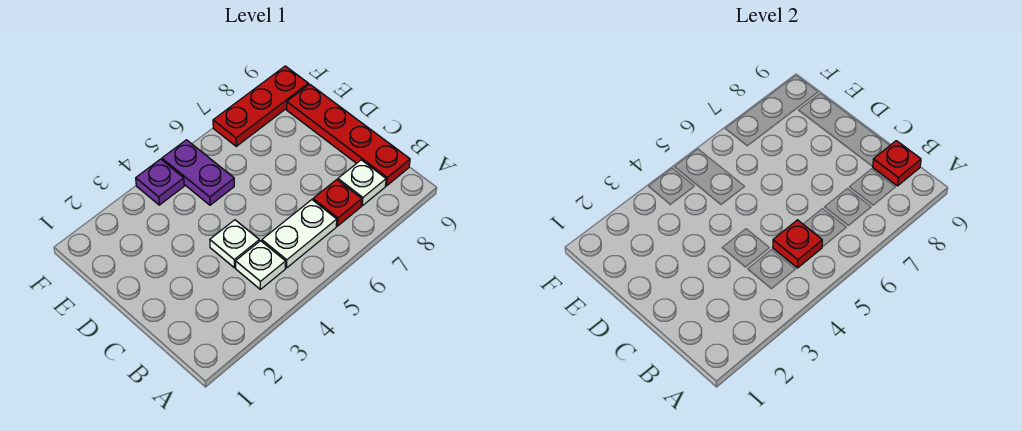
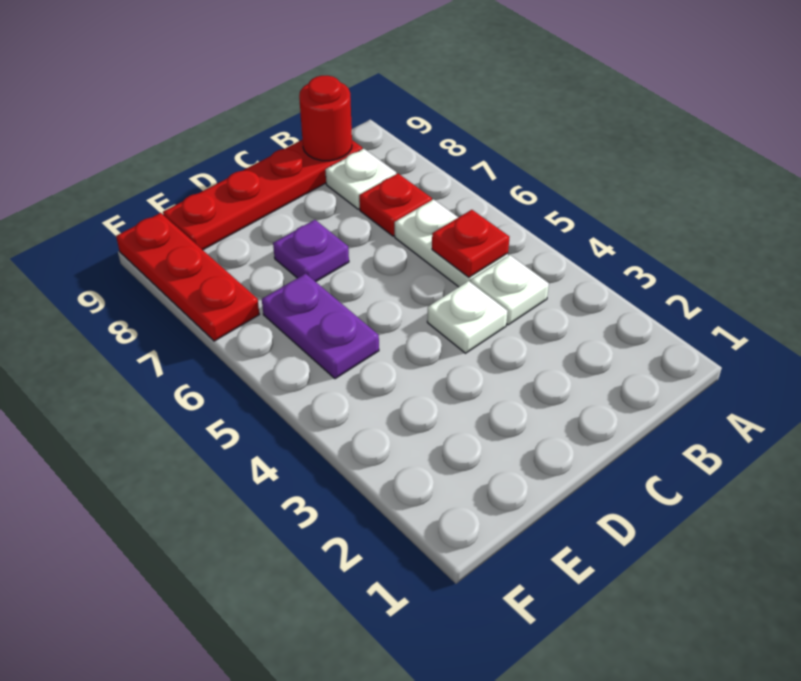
red 1x1 plate [872,141,921,186] -> red 1x1 round brick [299,76,352,161]
purple 1x2 plate [162,140,234,205] -> purple 1x2 plate turned to [262,274,379,379]
purple 1x1 plate [136,159,184,205] -> purple 1x1 plate moved to [273,220,349,282]

